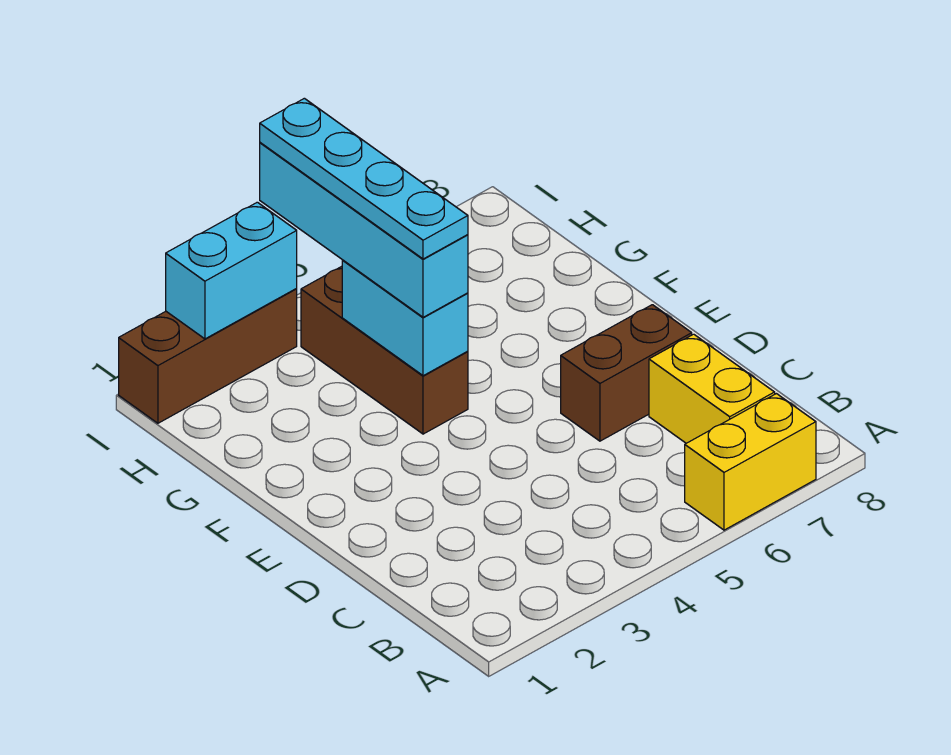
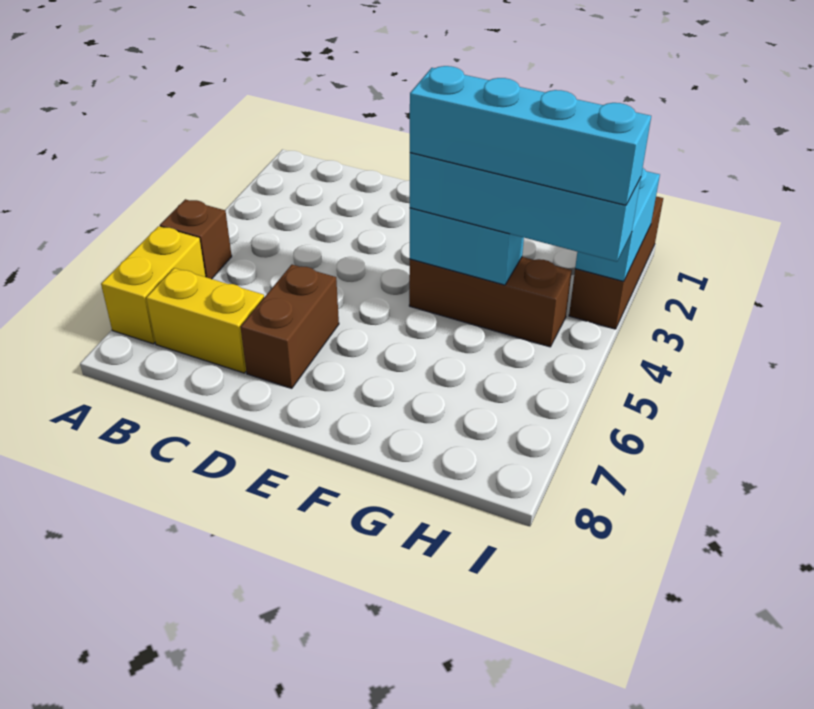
none -> brown 1x1 brick [160,199,232,279]
cyan 1x4 plate [260,98,468,259] -> cyan 1x4 brick [410,66,651,205]

